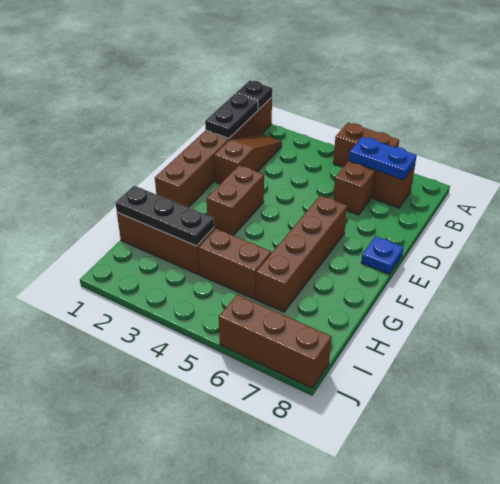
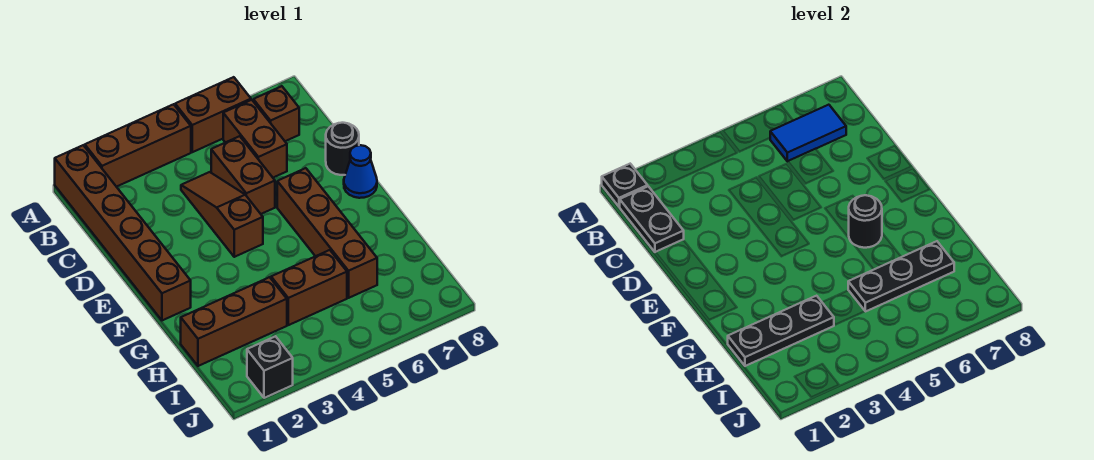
brown 1x3 slope [214,134,282,184] -> brown 1x3 slope moved to [181,172,263,257]
blue 1x2 plate [349,137,417,180] -> blue 1x2 tile [770,105,846,161]
none -> black 1x1 round brick [326,123,359,175]
brown 1x2 brick [207,165,264,236] -> brown 1x2 brick moved to [211,136,275,214]
blue 1x1 plate [361,236,403,274] -> blue 1x1 cone [344,145,377,198]
none -> black 1x1 round brick [849,195,882,248]
none -> black 1x3 plate [848,241,954,312]
none -> black 1x1 brick [247,336,293,398]
brown 1x3 brick [219,295,332,388] -> brown 1x3 brick moved to [85,104,191,187]

